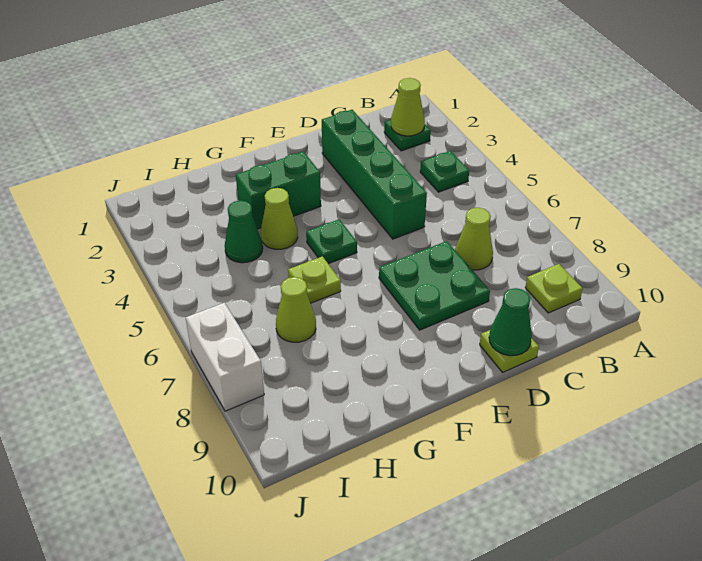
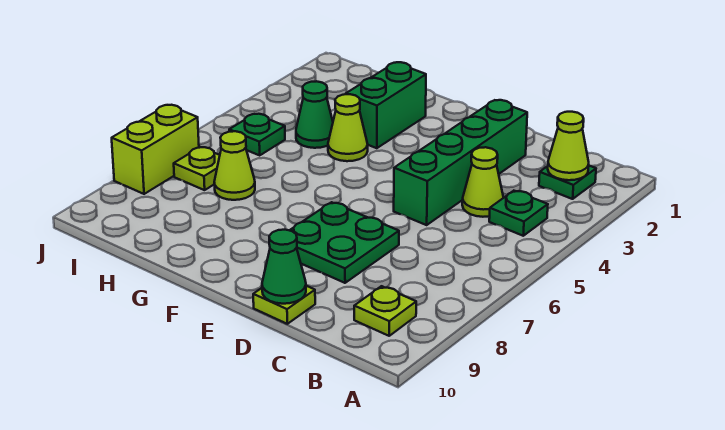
lime 1x1 cone [455,208,493,270] -> lime 1x1 cone moved to [462,147,503,217]
green 1x2 brick [236,152,321,229] -> green 1x2 brick turned to [346,62,426,148]
green 1x1 plate [306,219,357,264] -> green 1x1 plate moved to [229,114,285,155]
lime 1x1 plate [288,256,341,303] -> lime 1x1 plate moved to [174,147,220,190]
white 1x2 brick [186,303,264,411] -> lime 1x2 brick [112,105,199,194]

